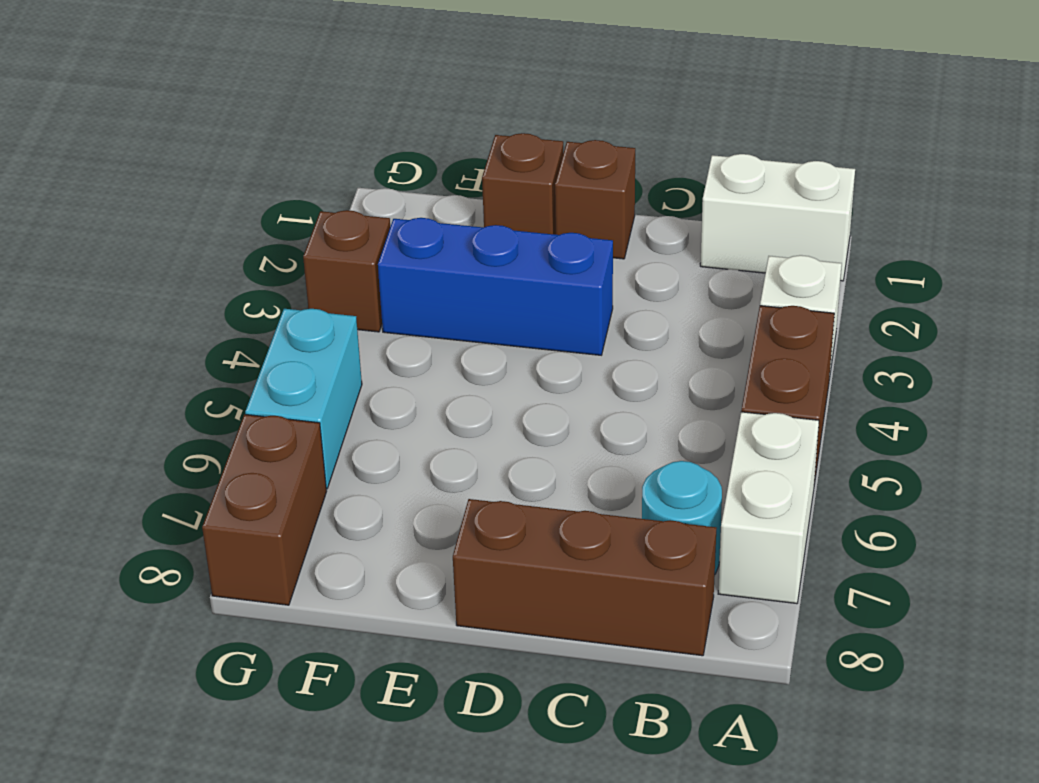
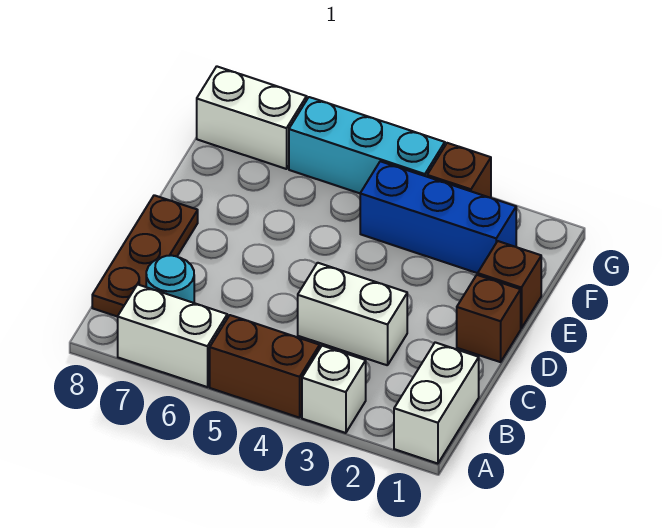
brown 1x3 brick [453,499,716,656] -> brown 1x3 plate [92,195,198,317]
none -> white 1x2 brick [298,263,407,365]
blue 1x3 brick [378,218,613,355] -> blue 1x3 brick turned to [360,161,516,273]
cyan 1x2 brick [245,309,362,489] -> cyan 1x3 brick [289,97,445,193]
brown 1x2 brick [202,414,327,605] -> white 1x2 brick [197,66,307,169]

